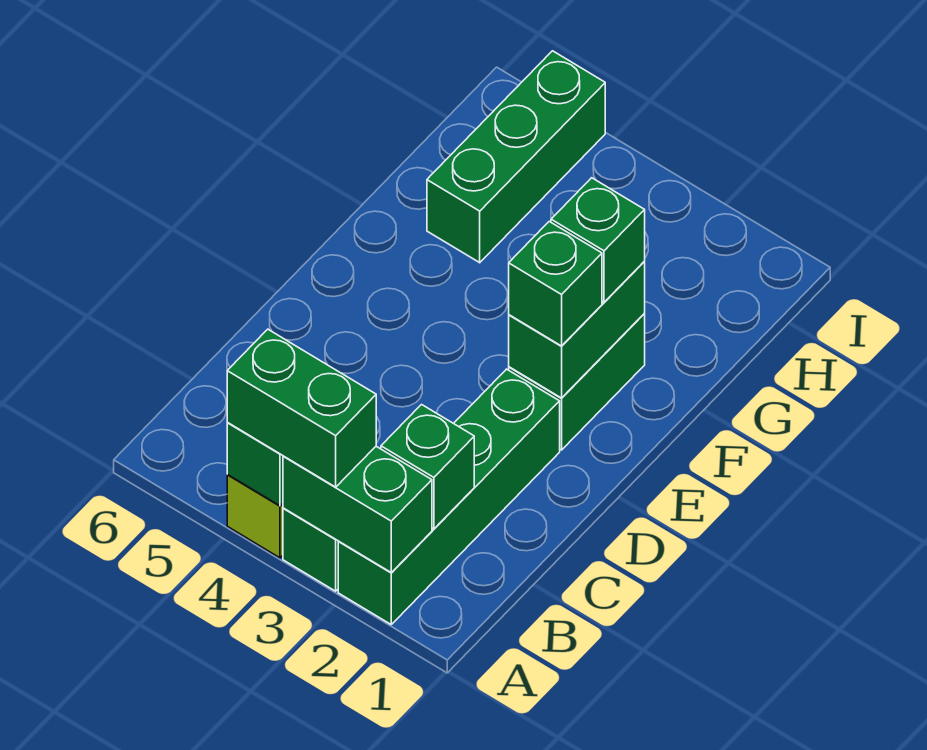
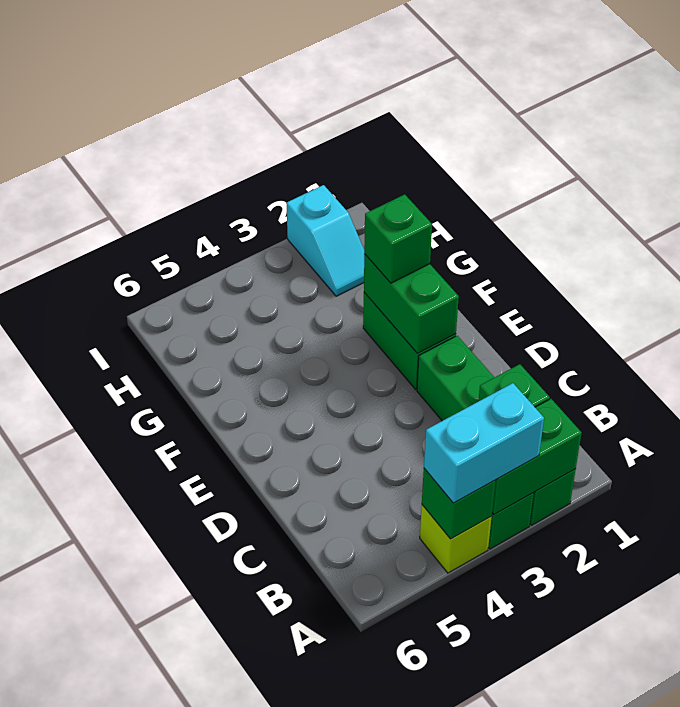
green 1x2 brick [227,329,376,487] -> cyan 1x2 brick [424,383,544,503]
green 1x1 brick [509,222,602,346] -> none
green 1x3 brick [427,51,605,263] -> none
none -> cyan 1x2 slope [286,185,365,296]

